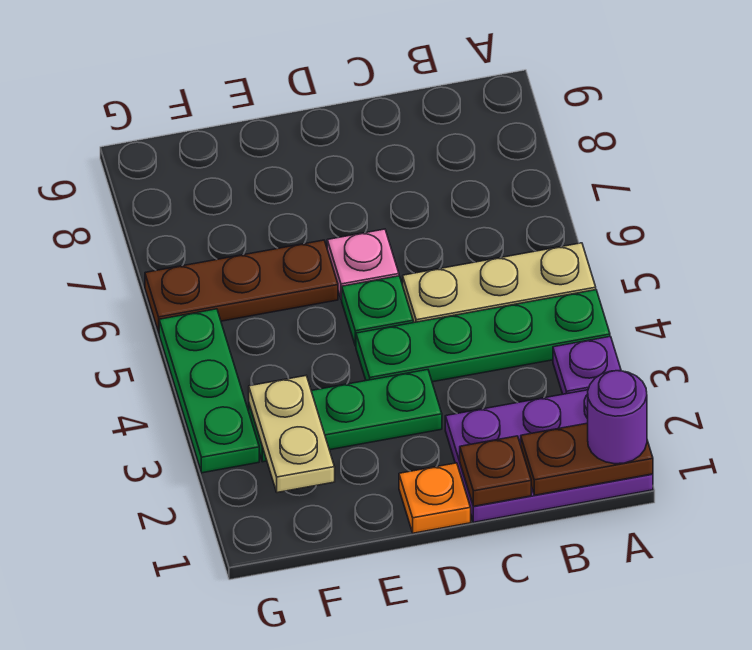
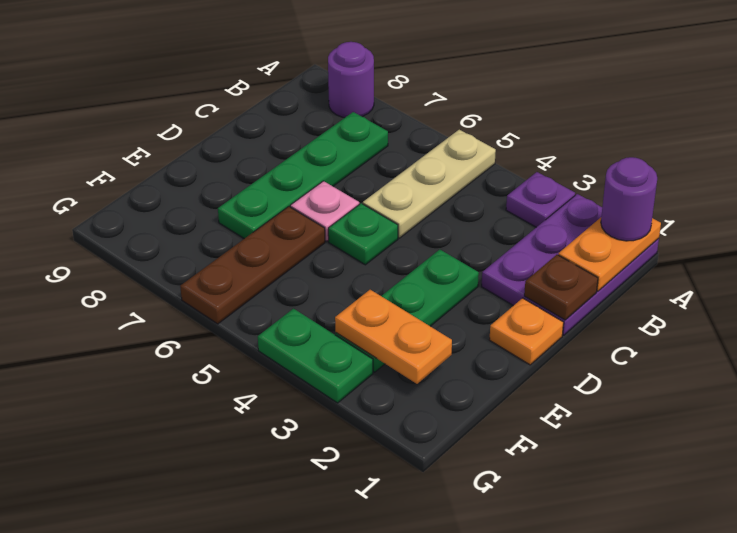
brown 1x2 plate [521,423,653,495] -> orange 1x2 plate [558,218,661,291]
green 1x4 plate [356,290,610,382] -> green 1x4 plate moved to [218,112,388,239]
none -> purple 1x1 round brick [328,42,374,118]
tan 1x2 plate [249,376,335,493] -> orange 1x2 plate [335,290,452,384]
green 1x3 plate [159,309,259,473] -> green 1x2 plate [258,309,373,403]

